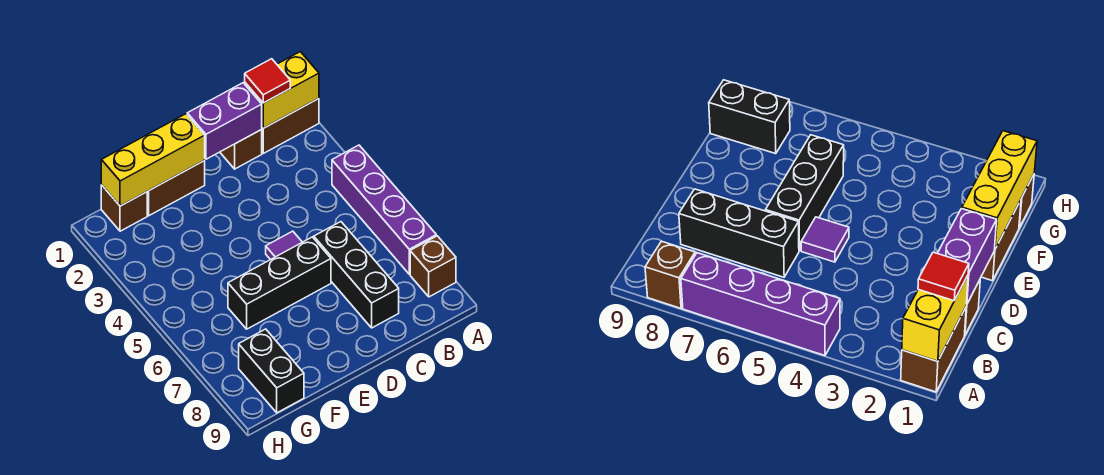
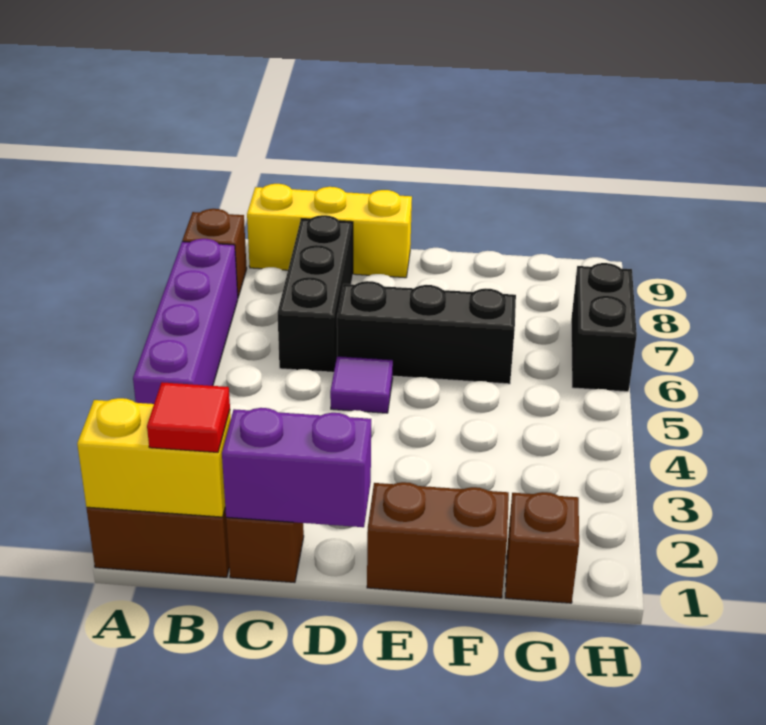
yellow 1x3 brick [101,114,205,206] -> yellow 1x3 brick moved to [247,184,412,278]
black 1x2 brick [239,329,304,413] -> black 1x2 brick moved to [571,263,637,392]

